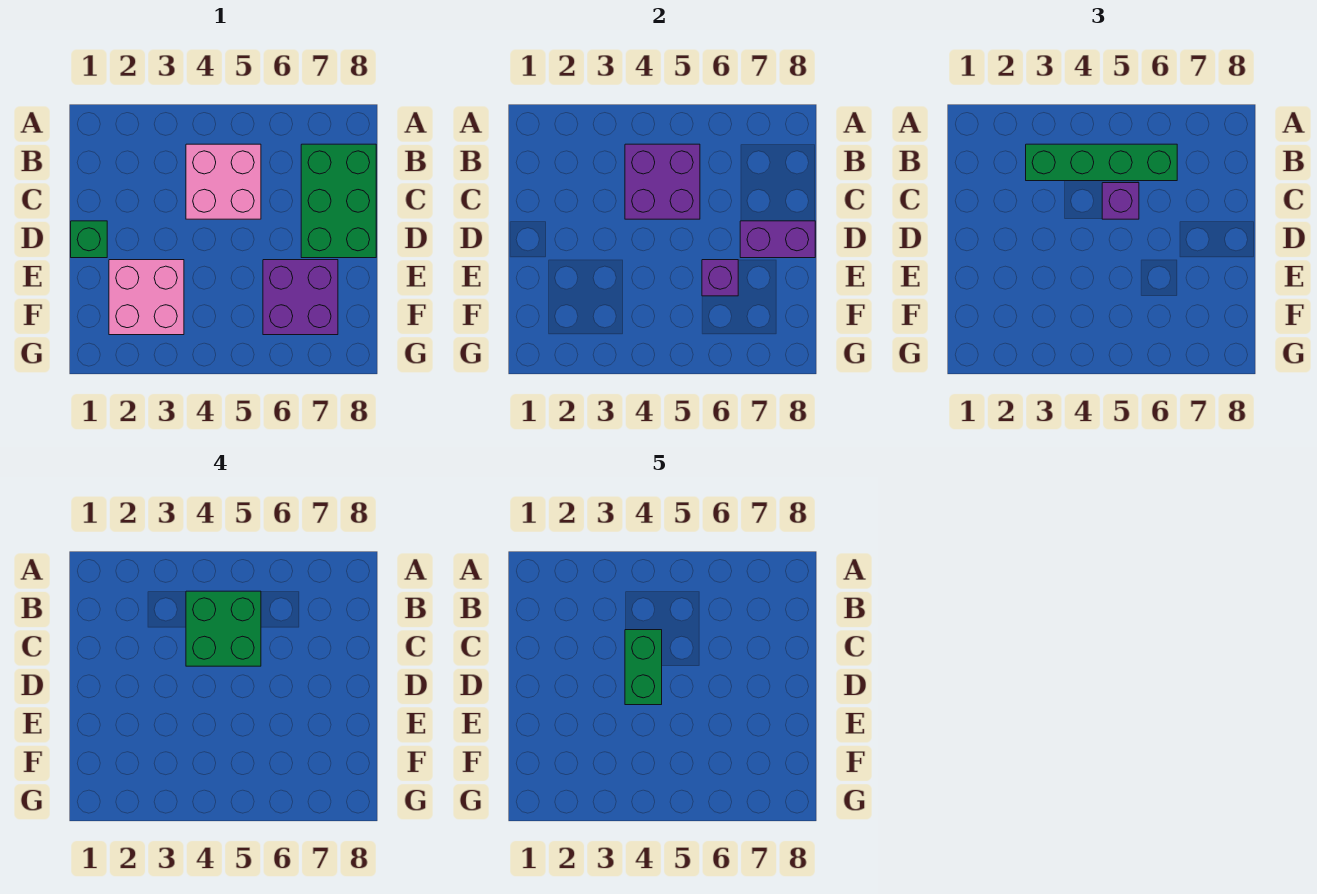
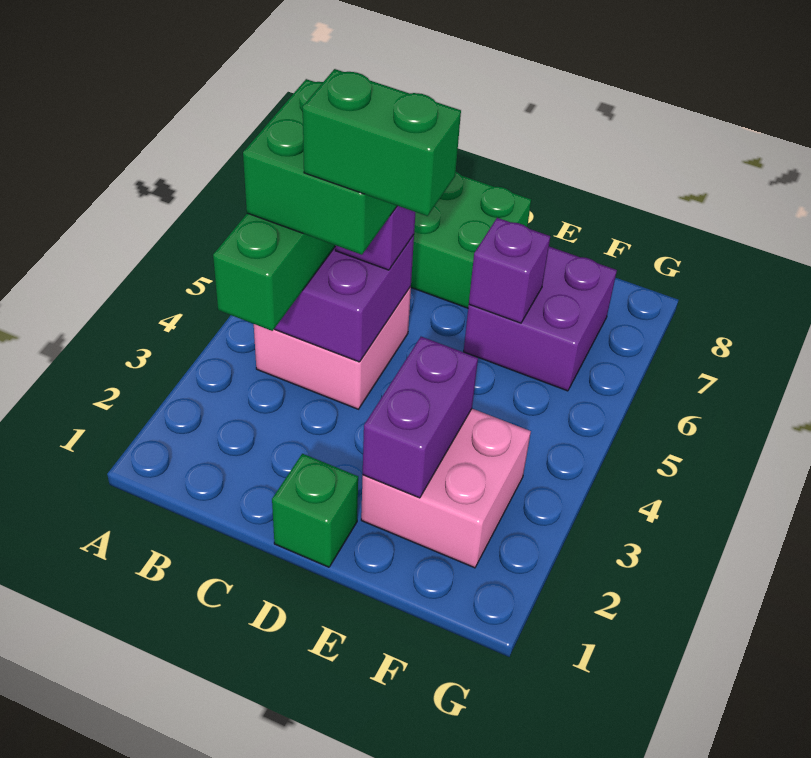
purple 1x2 brick [740,221,815,258] -> purple 1x2 brick moved to [363,337,478,498]

